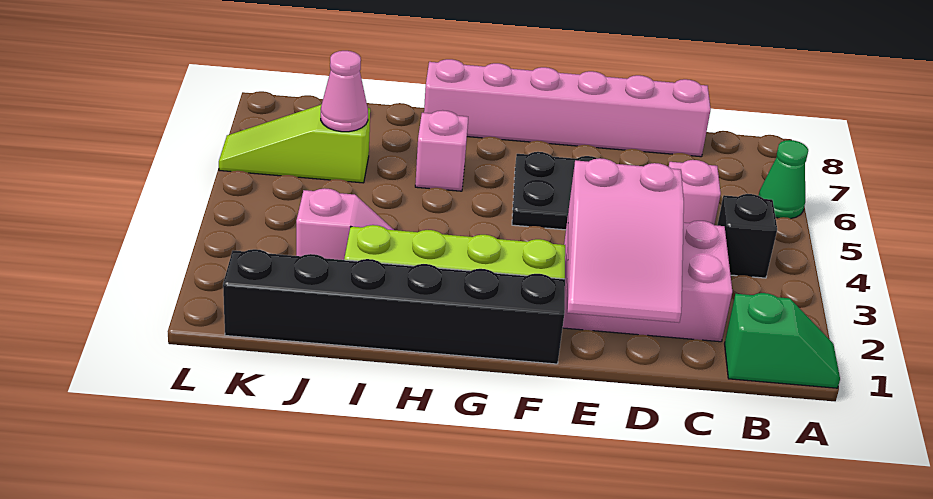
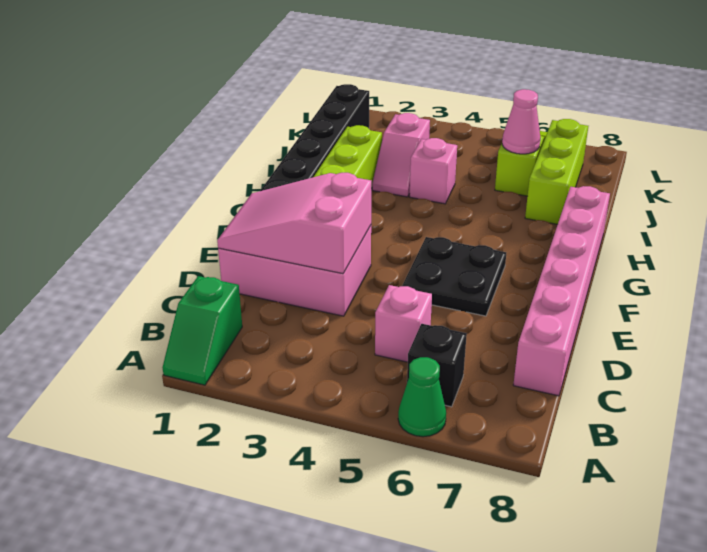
black 1x1 brick [717,194,777,278] -> black 1x1 brick moved to [407,324,467,407]
pink 2x3 brick [563,218,732,342] -> pink 2x3 brick turned to [218,226,371,316]
pink 1x1 brick [415,110,468,191] -> pink 1x1 brick moved to [410,138,457,204]
none -> lime 1x3 brick [525,119,588,224]

